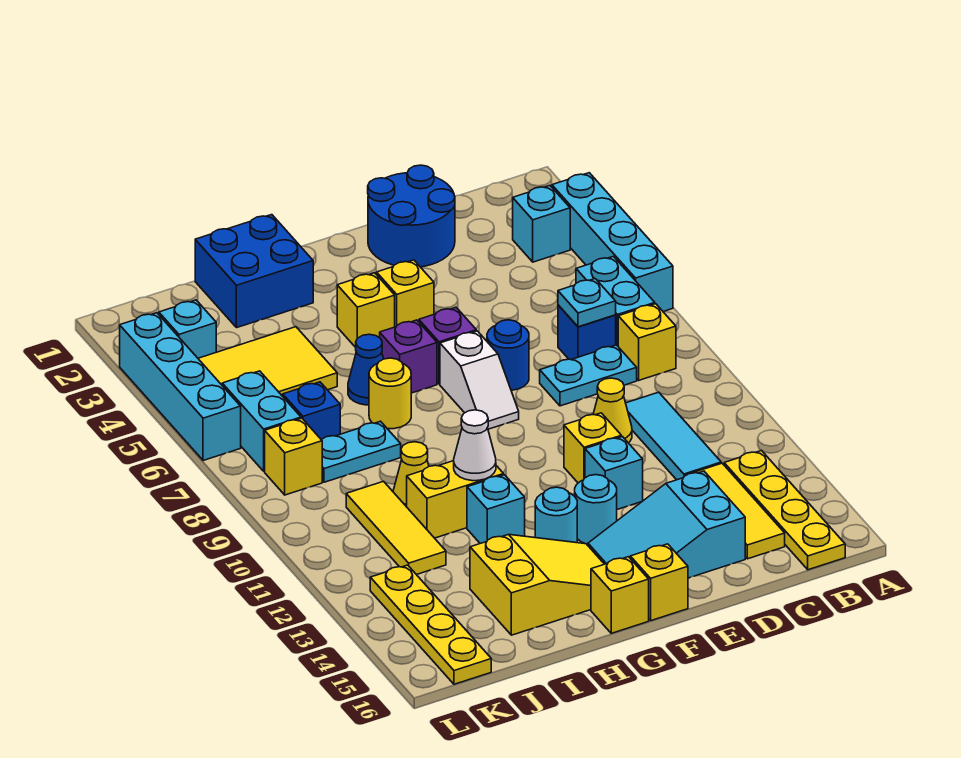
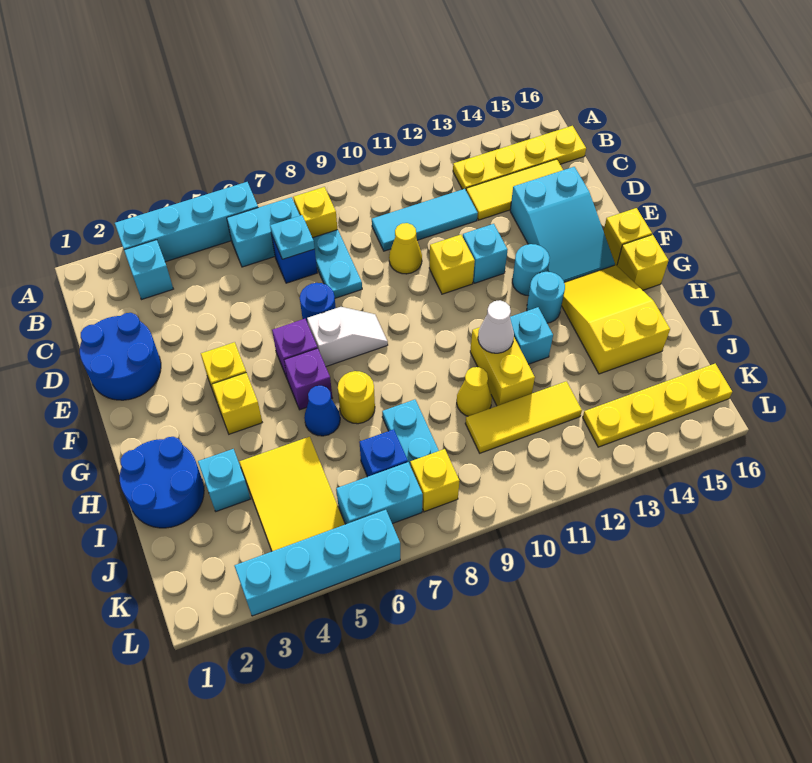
blue 2x2 brick [195,215,313,328] -> blue 2x2 round brick [120,437,204,528]
cyan 1x1 brick [159,300,216,358] -> cyan 1x1 brick moved to [198,449,250,511]

